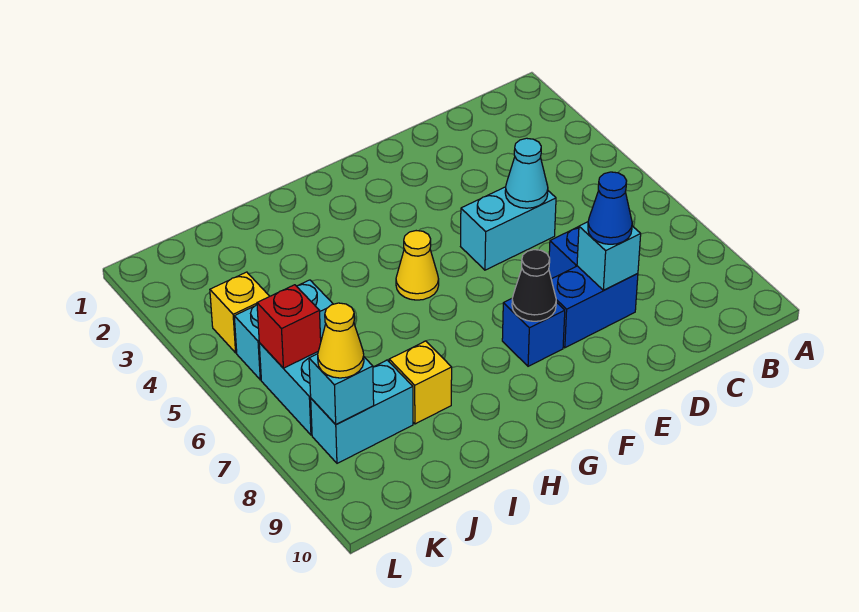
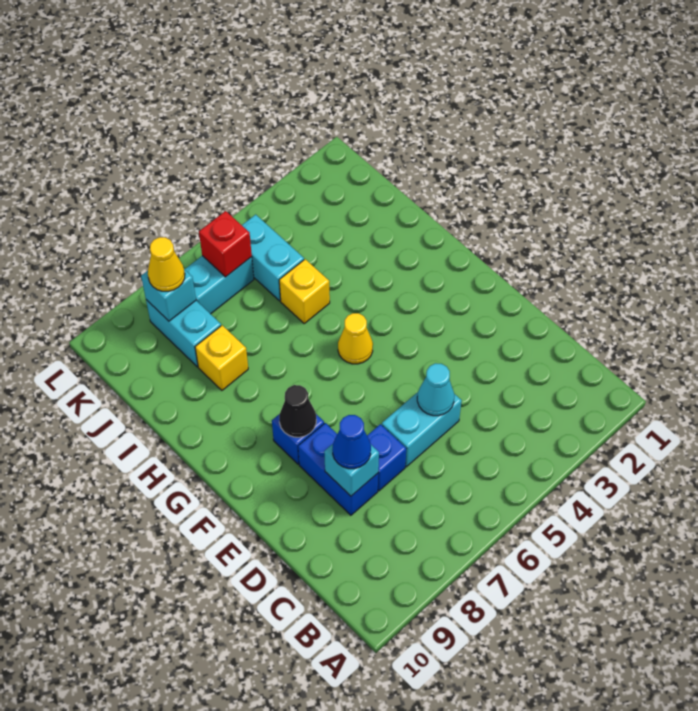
cyan 1x2 brick [461,187,556,270] -> cyan 1x2 brick turned to [382,392,462,467]
yellow 1x1 brick [210,272,270,353] -> yellow 1x1 brick moved to [279,259,330,323]

